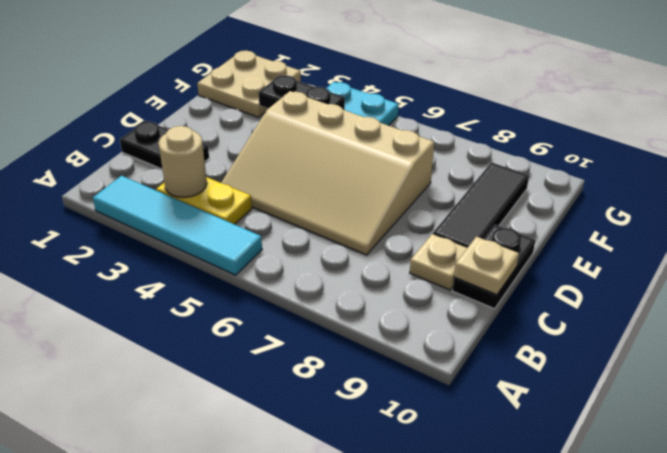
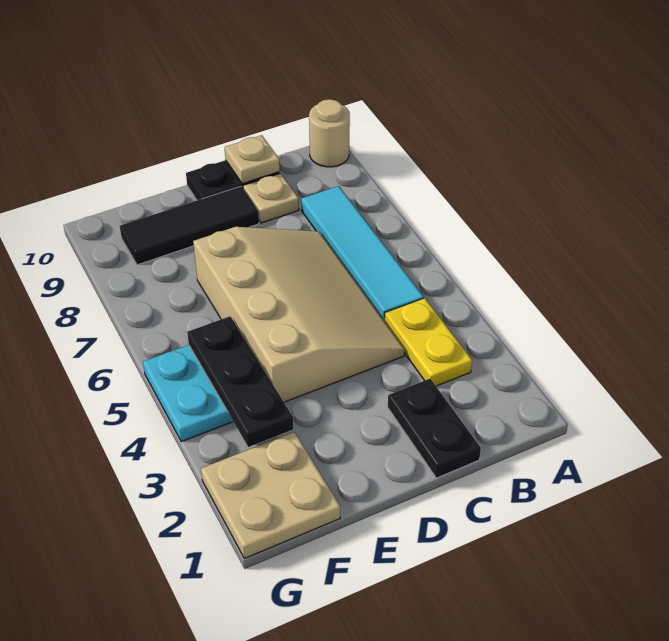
cyan 1x4 tile [93,176,262,275] -> cyan 1x4 tile moved to [301,186,424,321]
tan 1x1 round brick [158,126,207,197] -> tan 1x1 round brick moved to [309,99,350,167]
black 1x2 plate [259,75,345,110] -> black 1x3 plate [187,316,293,447]

